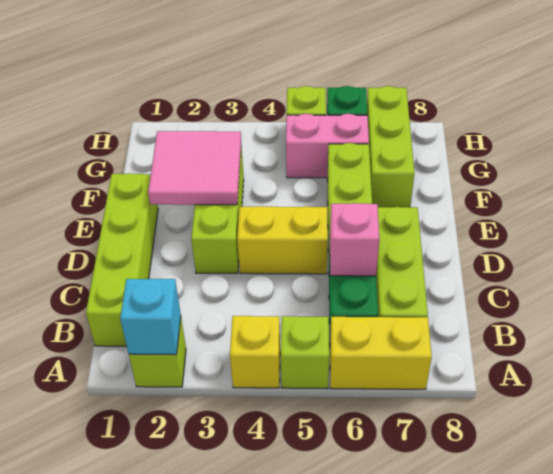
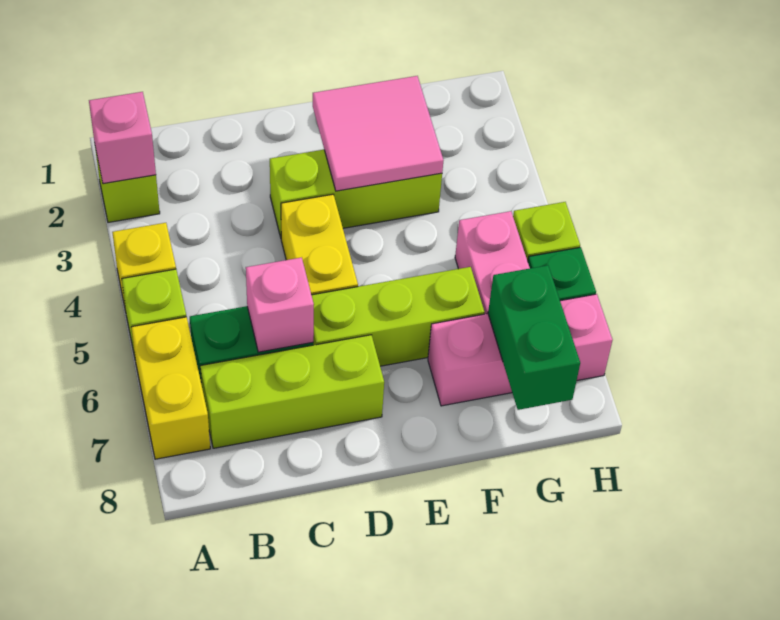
cyan 1x1 brick [120,279,181,355] -> pink 1x1 brick [89,92,156,184]
lime 1x4 brick [86,173,158,346] -> none
lime 1x3 brick [367,86,414,207] -> pink 1x3 brick [428,294,613,406]
none -> green 1x2 brick [488,265,580,410]

